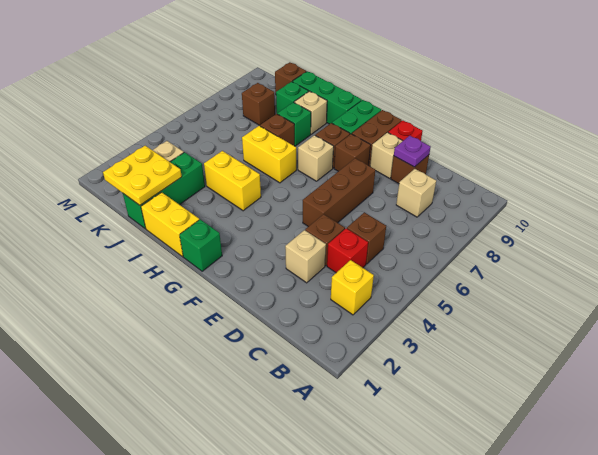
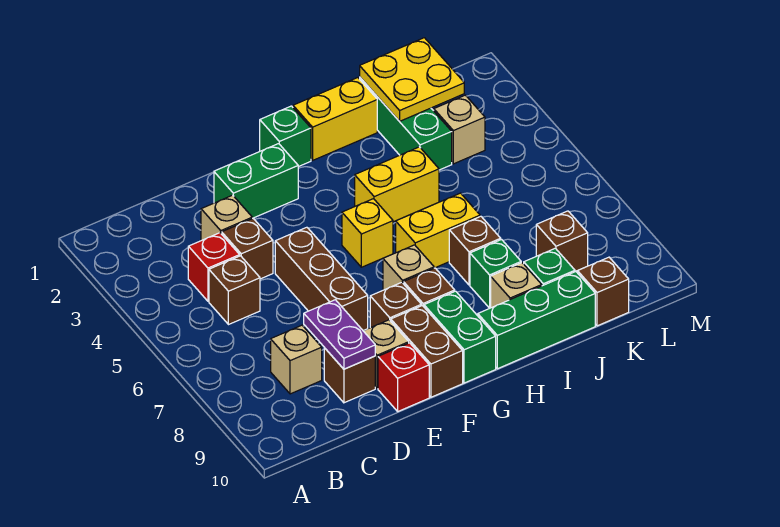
yellow 1x1 brick [331,260,374,315] -> yellow 1x1 brick moved to [342,199,393,267]
purple 1x1 plate [394,136,431,167] -> purple 1x2 plate [304,300,375,369]
none -> green 1x2 brick [214,144,298,218]

